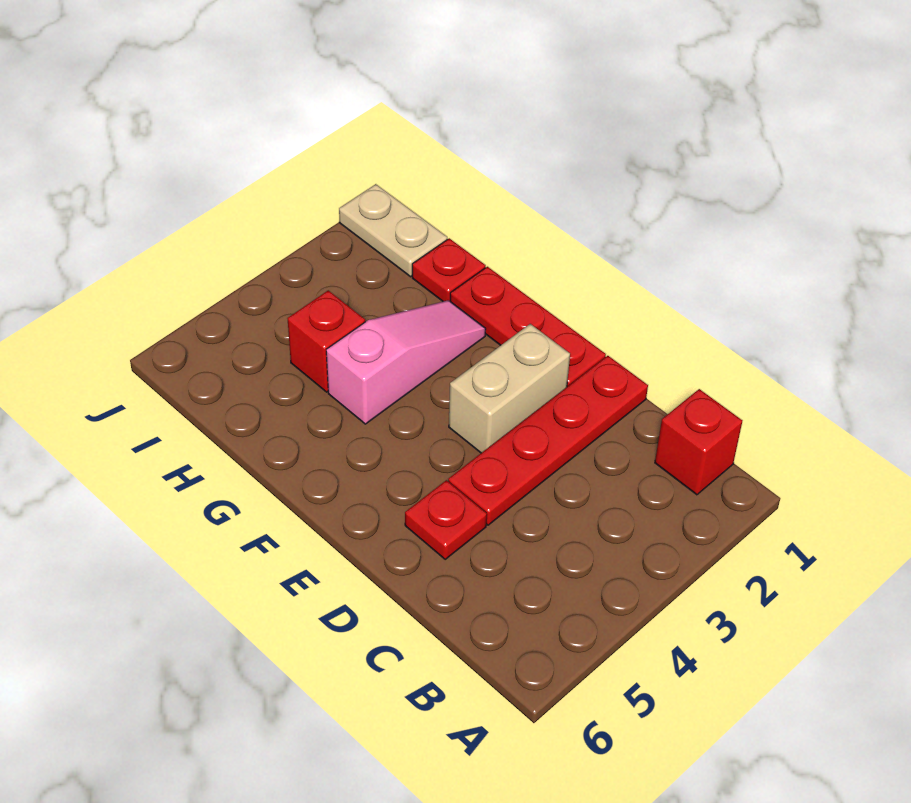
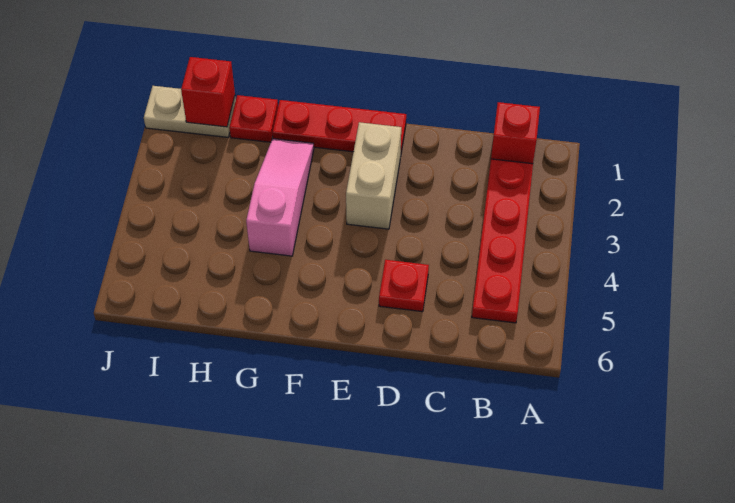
red 1x4 plate [448,356,648,525] -> red 1x4 plate moved to [472,159,533,323]
red 1x1 brick [287,290,365,392] -> red 1x1 brick moved to [181,57,235,127]

